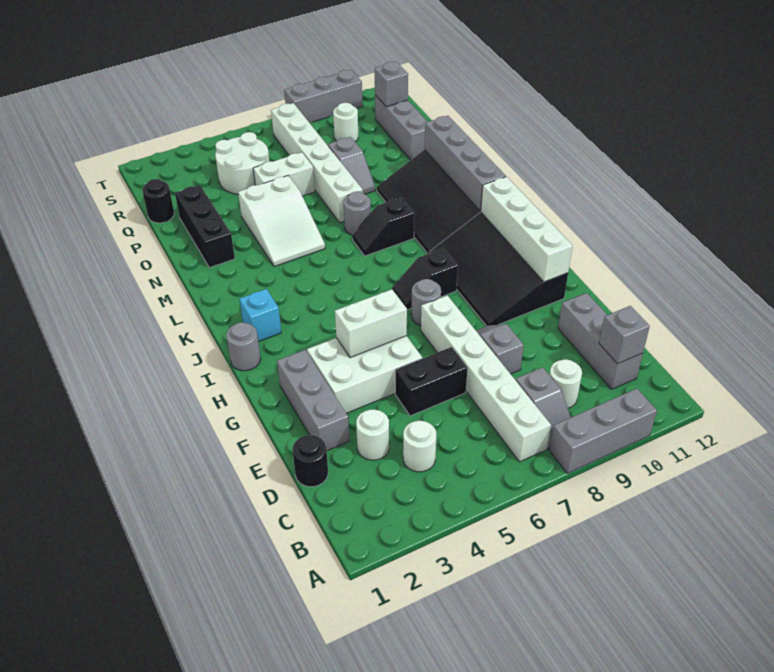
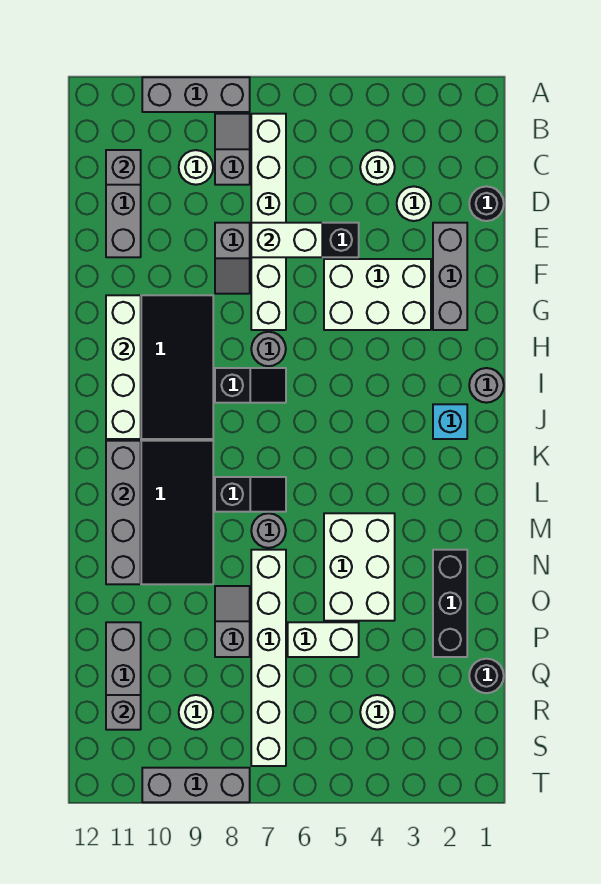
white 1x2 brick [335,289,407,358] -> white 1x2 brick moved to [251,223,322,257]
white 2x3 slope [238,176,325,267] -> white 2x3 brick [324,513,395,621]
white 2x2 round brick [215,132,269,194] -> white 1x1 round brick [360,695,395,729]

